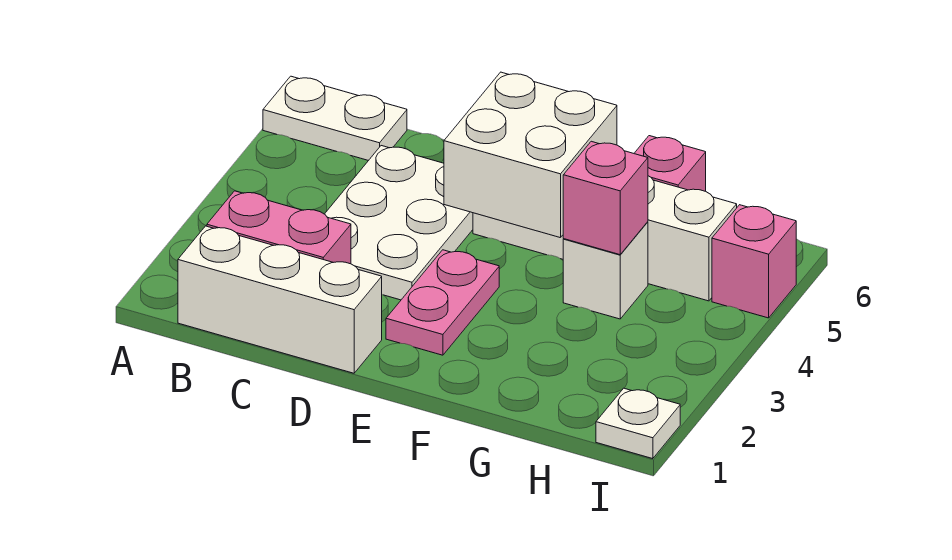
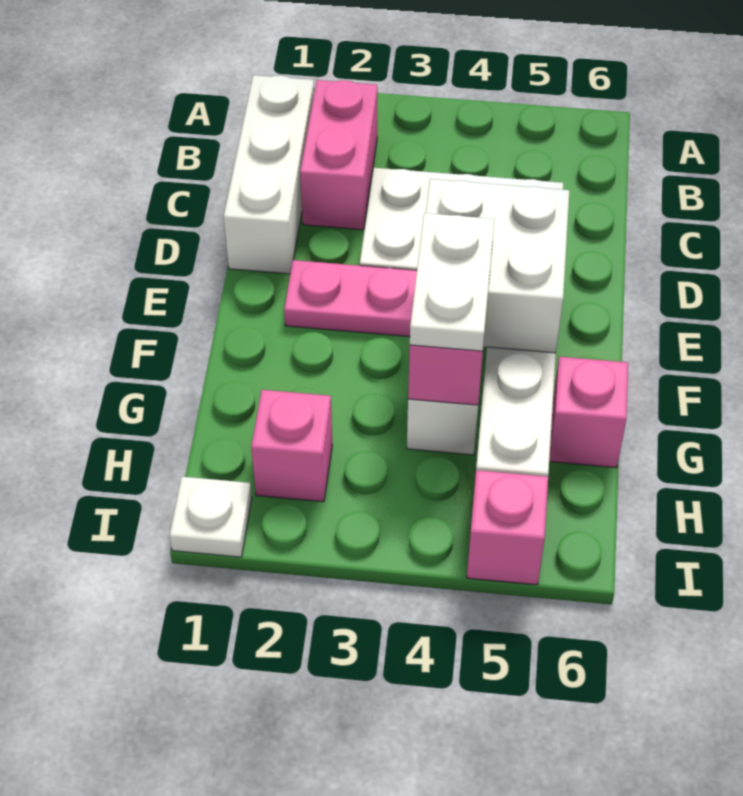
white 1x2 plate [263,76,407,161] -> white 1x2 plate moved to [410,213,494,351]
none -> pink 1x1 brick [251,390,332,502]

